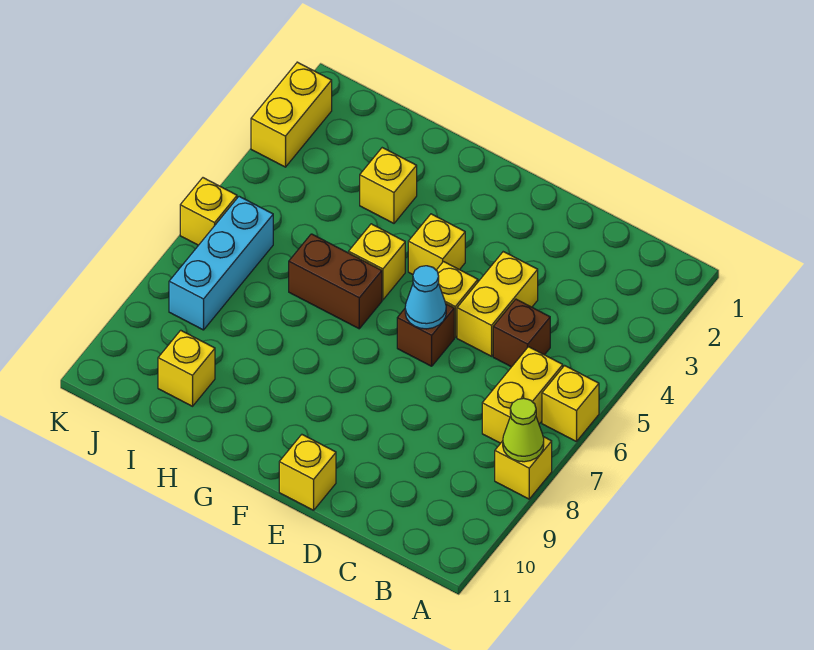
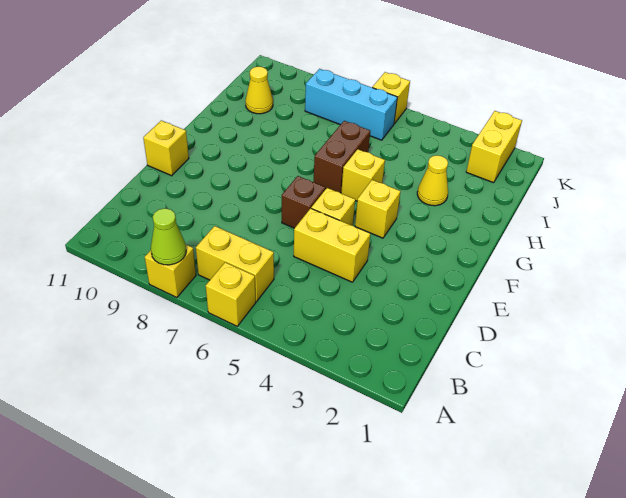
brown 1x1 brick [493,299,550,367] -> none
cyan 1x1 cone [405,266,446,329] -> none
yellow 1x1 brick [360,148,417,223] -> yellow 1x1 cone [417,155,448,206]
yellow 1x1 brick [158,330,215,406] -> yellow 1x1 cone [245,67,273,114]
yellow 1x2 brick [251,62,332,167] -> yellow 1x2 brick turned to [466,111,522,183]

